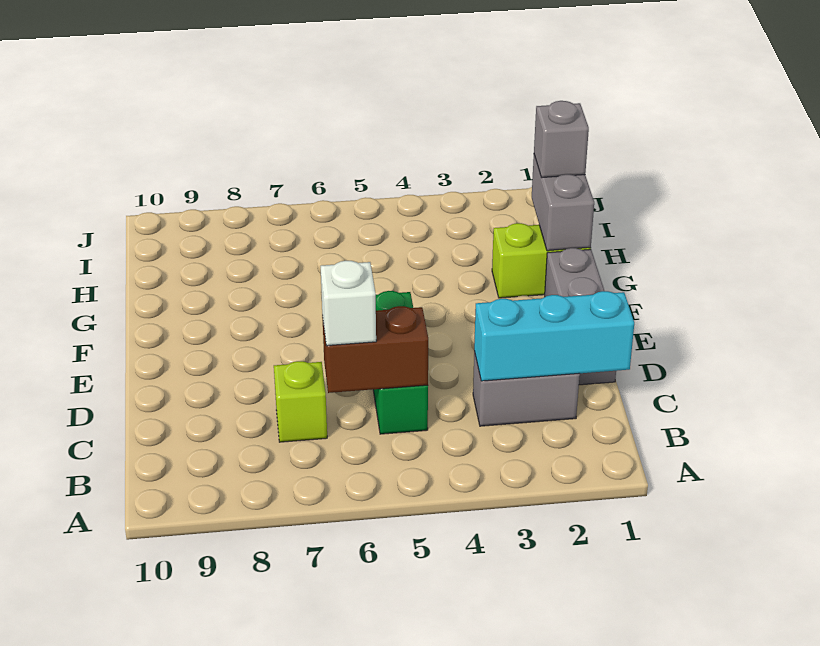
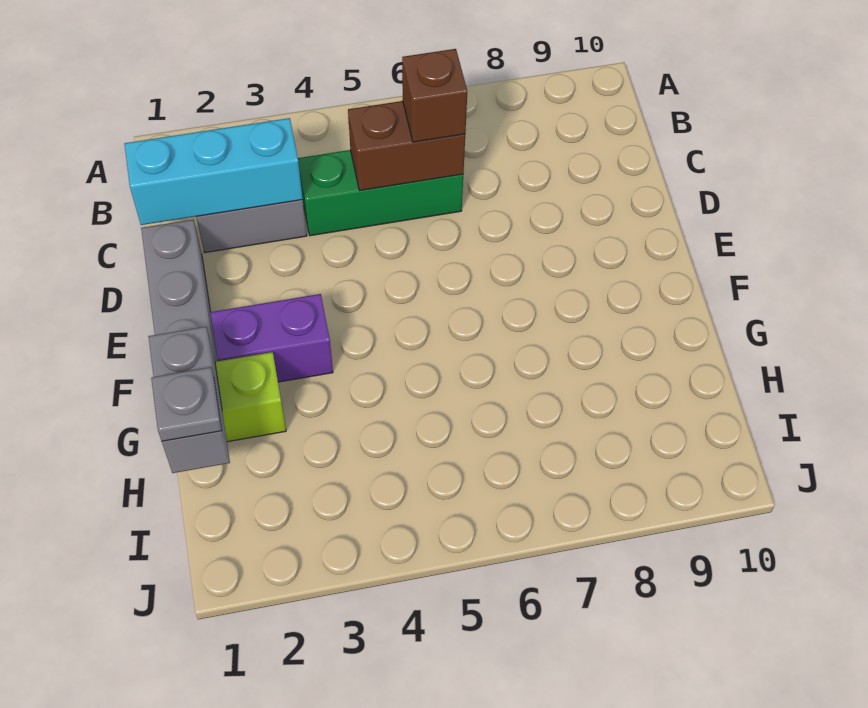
green 1x3 brick [373,291,428,434] -> green 1x3 brick turned to [298,150,463,236]
white 1x1 brick [320,261,376,346] -> brown 1x1 brick [402,49,467,142]
lime 1x1 brick [274,361,327,442] -> none
none -> purple 1x2 brick [210,294,333,382]
grey 1x1 brick [534,101,589,178] -> grey 1x1 plate [151,367,222,441]

